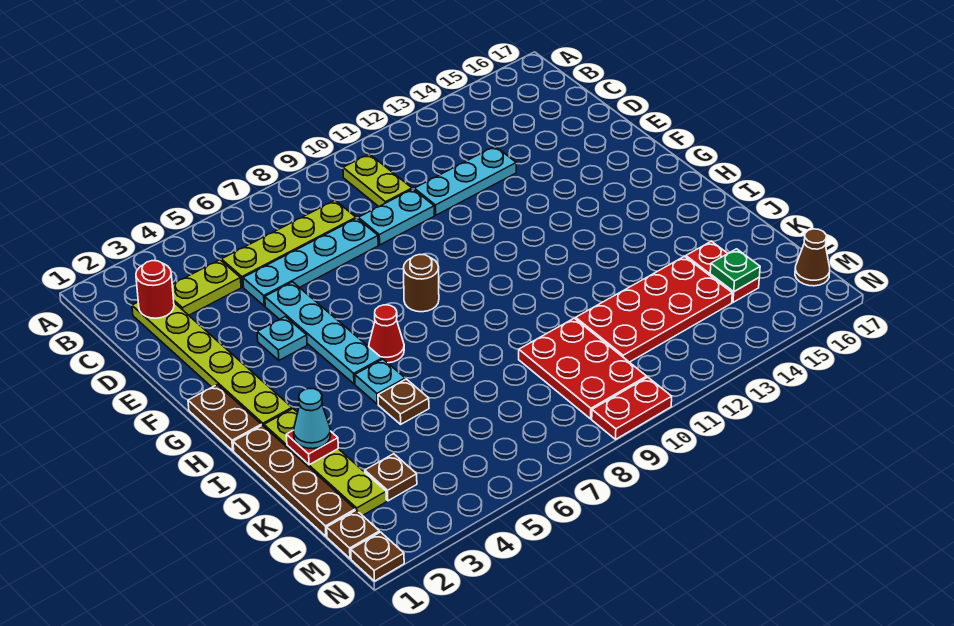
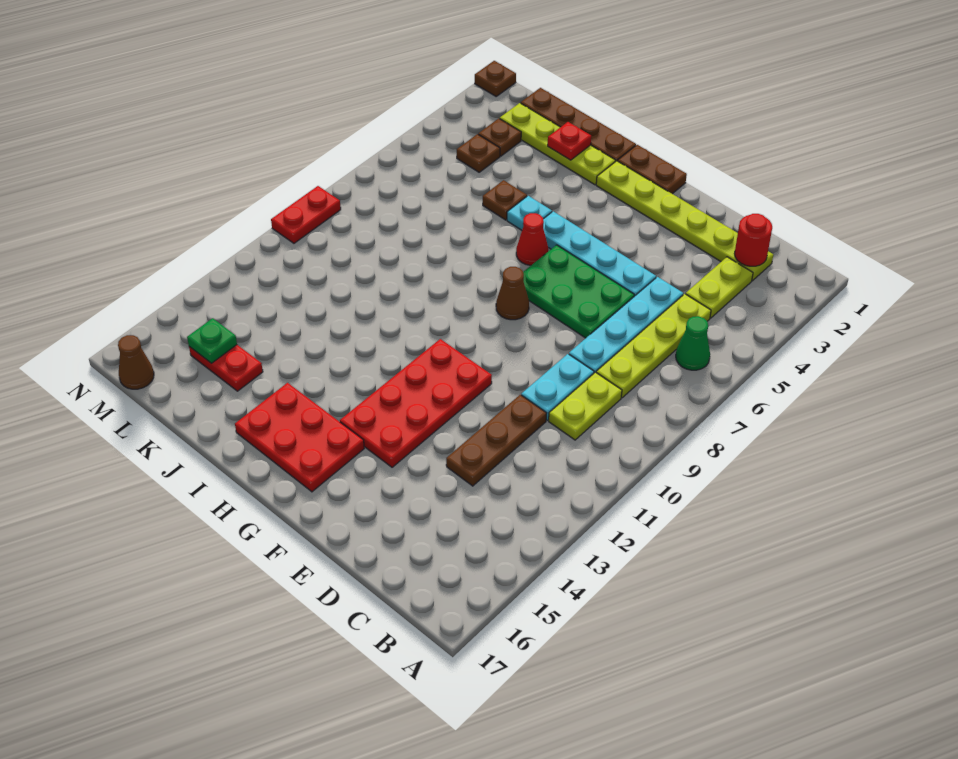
none -> green 1x1 cone [676,316,710,370]
lime 1x2 plate [343,154,412,207] -> lime 1x2 plate turned to [549,372,622,440]
cyan 1x3 plate [414,146,516,215] -> brown 1x3 plate [446,395,546,486]
none -> green 2x3 plate [523,245,634,338]
cyan 1x1 plate [257,317,307,360] -> none
brown 1x1 round brick [403,254,439,312] -> brown 1x1 cone [496,267,529,320]
cyan 1x1 cone [293,389,331,449] -> none
red 2x3 plate [519,318,647,419] -> red 2x3 plate moved to [235,383,364,492]
red 2x4 plate [576,256,732,362] -> red 2x4 plate moved to [340,339,492,467]
brown 1x1 plate [327,510,379,559] -> brown 1x1 plate moved to [457,134,500,172]

